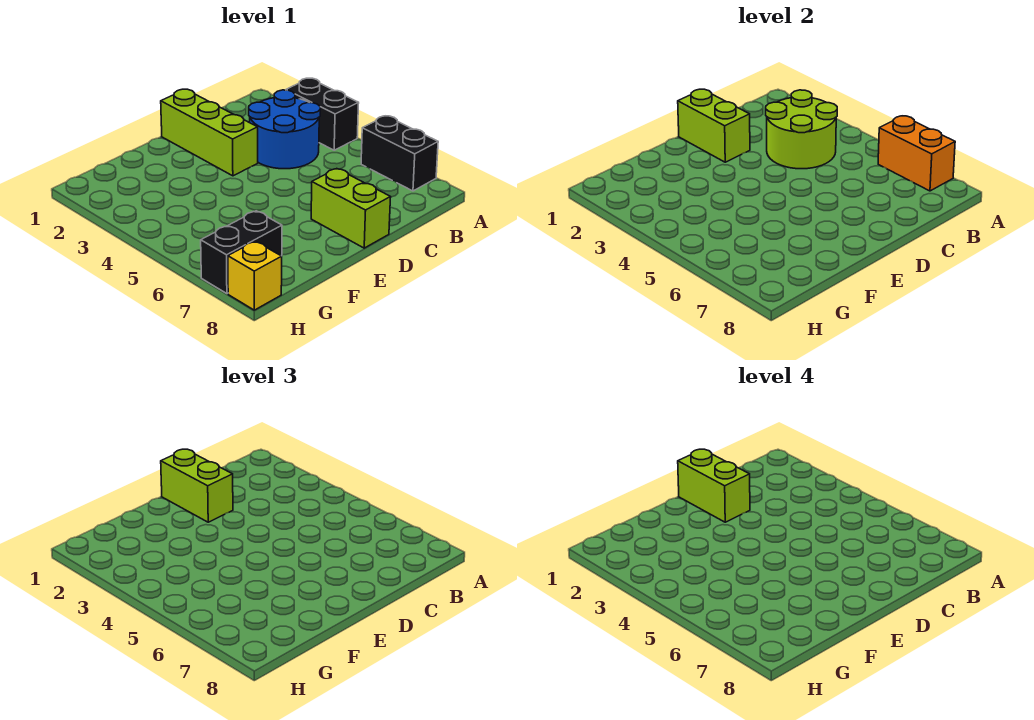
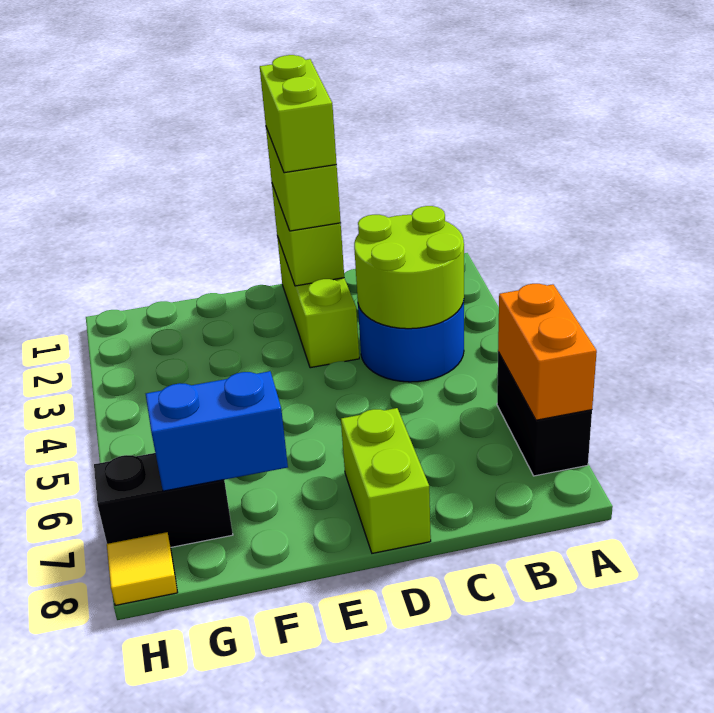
black 1x2 brick [286,78,359,150] -> none
none -> blue 1x2 brick [146,371,288,491]
yellow 1x1 brick [228,241,282,310] -> yellow 1x1 tile [107,532,178,606]

